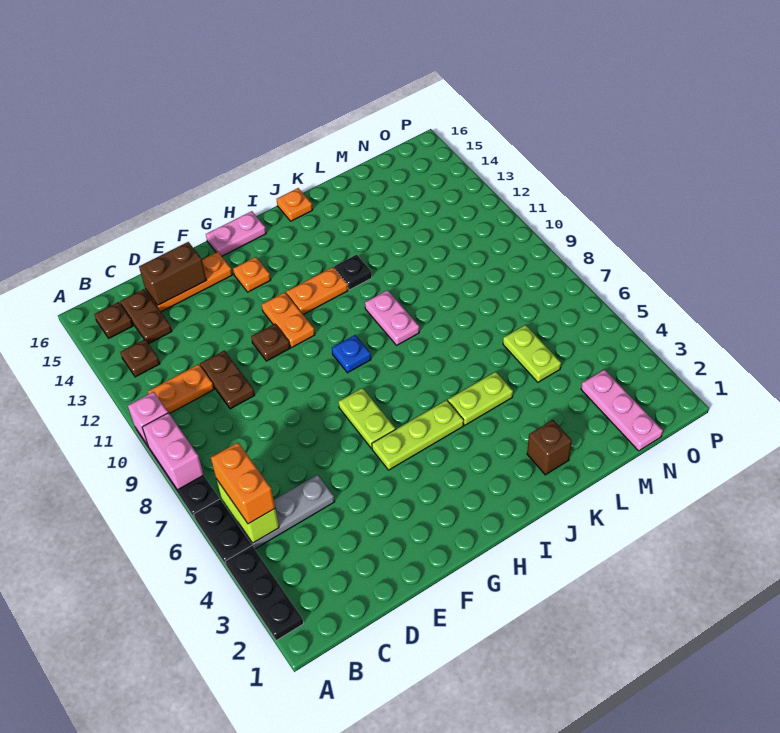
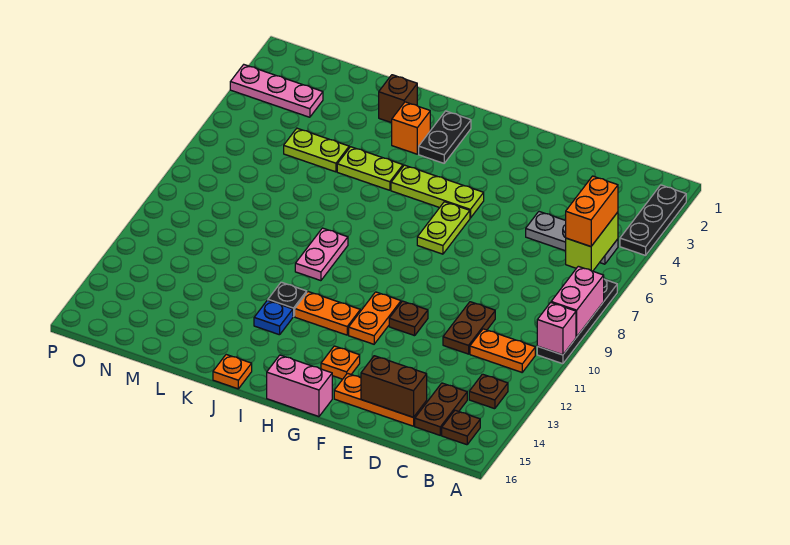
black 1x2 plate [194,499,252,565] -> black 1x2 plate moved to [419,111,471,163]
pink 1x2 plate [206,211,266,256] -> pink 1x2 brick [267,355,332,417]
blue 1x1 plate [332,335,371,373] -> blue 1x1 plate moved to [254,300,293,335]
none -> orange 1x1 brick [392,102,430,154]
lime 1x2 plate [503,325,561,382] -> lime 1x2 plate turned to [284,128,349,172]
pink 1x3 plate [581,370,663,451] -> pink 1x3 plate turned to [230,65,323,117]

